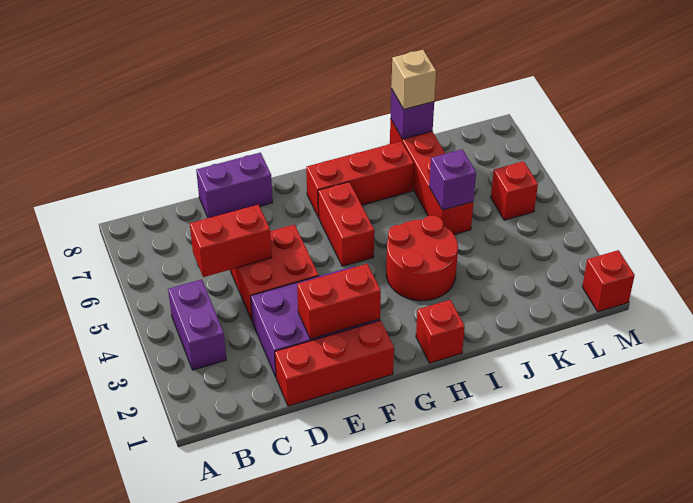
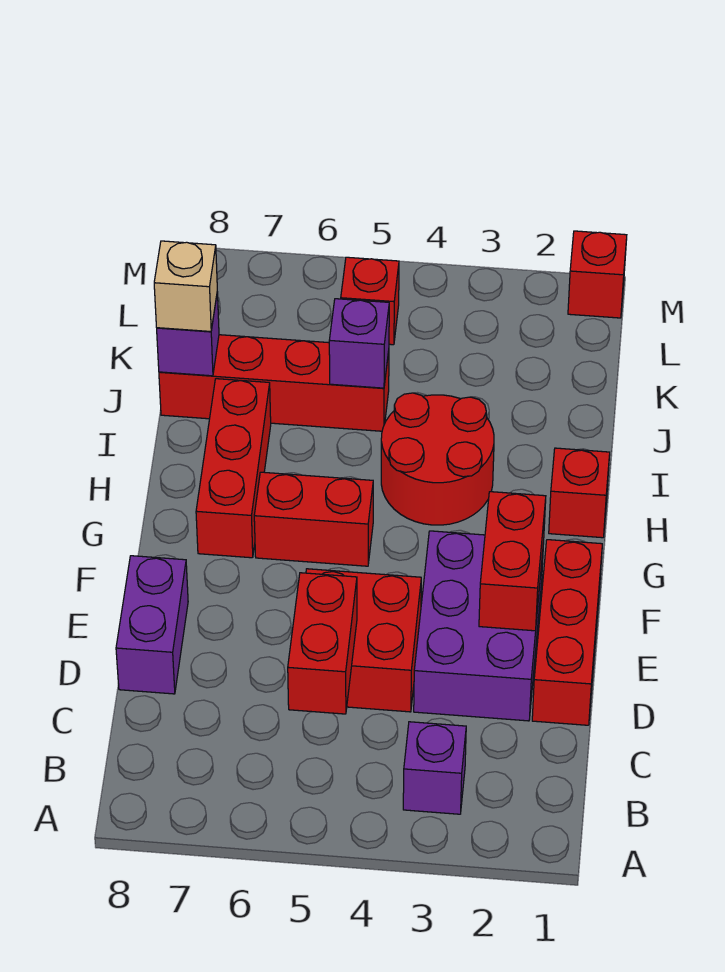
purple 1x2 brick [168,279,226,370] -> purple 1x1 brick [403,722,466,814]

